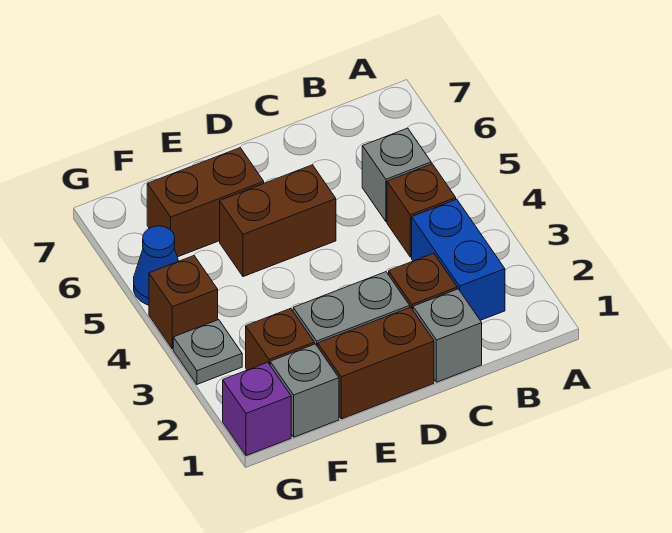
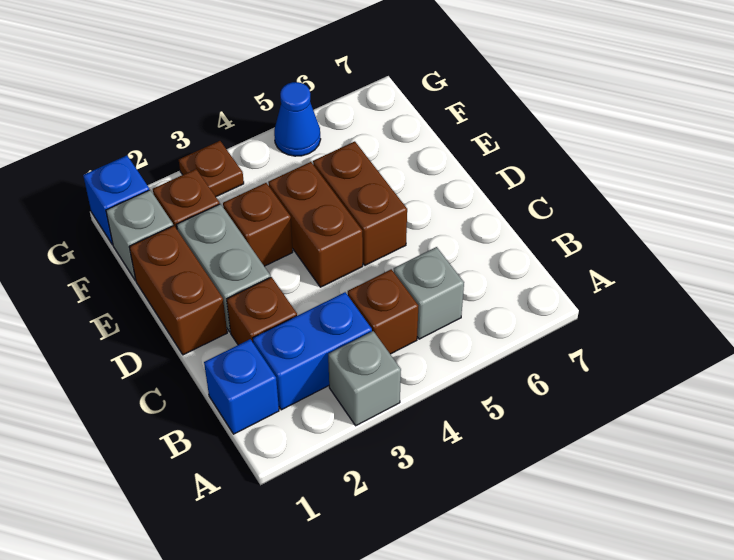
none -> blue 1x1 brick [204,339,279,434]
grey 1x1 brick [413,289,482,382] -> grey 1x1 brick moved to [328,331,401,426]
brown 1x2 brick [147,148,264,257] -> brown 1x2 brick moved to [268,162,363,287]
purple 1x1 brick [223,362,291,456] -> blue 1x1 brick [83,155,149,245]
grey 1x1 plate [173,320,242,384] -> brown 1x1 plate [179,141,244,197]
brown 1x1 brick [149,256,218,349] -> brown 1x1 brick moved to [223,183,293,266]

